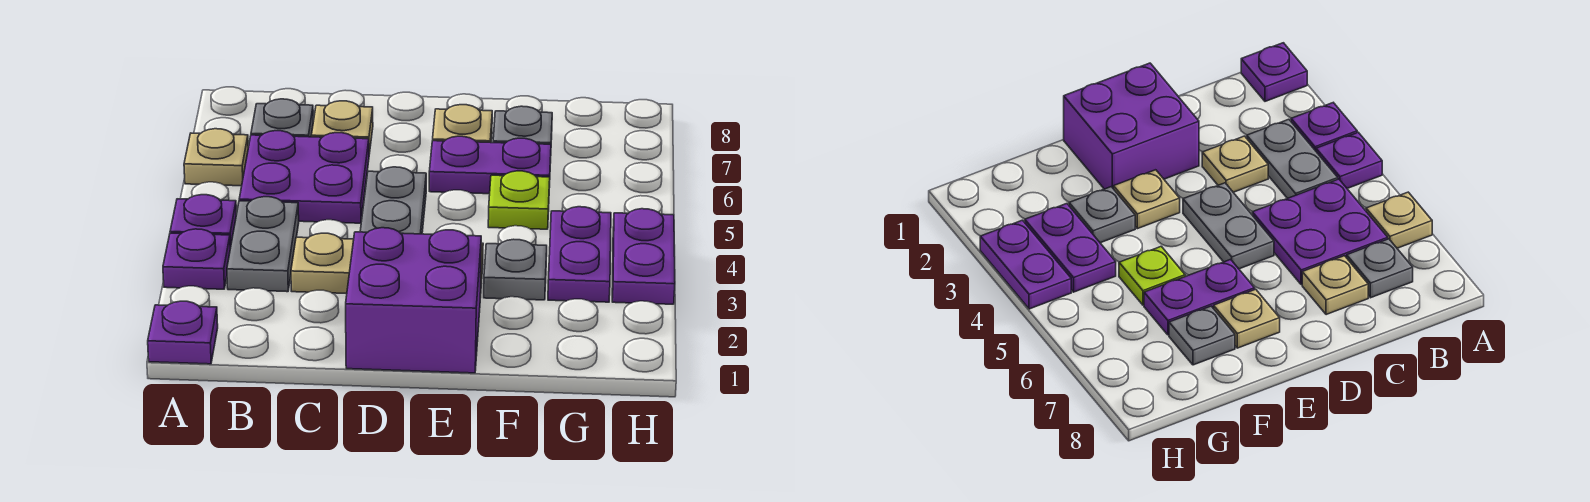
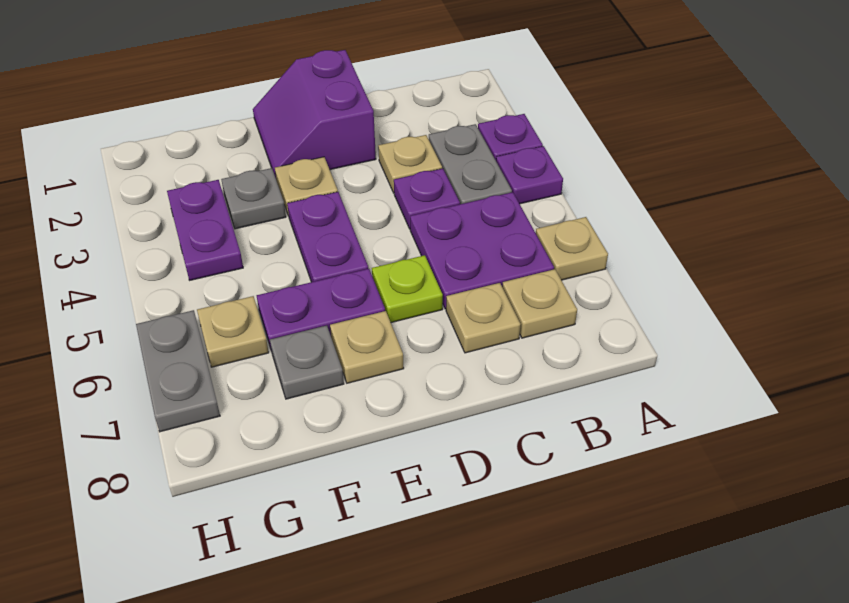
purple 1x1 plate [148,301,218,364] -> purple 1x1 plate moved to [394,168,460,229]
grey 1x1 plate [251,99,313,137] -> tan 1x1 plate [502,269,577,338]
purple 2x2 brick [346,228,481,373] -> purple 2x2 slope [253,50,376,178]
grey 1x2 plate [360,167,426,234] -> grey 1x2 plate moved to [136,310,220,432]
lime 1x1 plate [488,171,550,229] -> lime 1x1 plate moved to [372,255,443,323]
none -> tan 1x1 plate [197,296,269,367]
purple 1x2 plate [612,209,675,304] -> purple 1x2 plate moved to [287,192,368,282]

